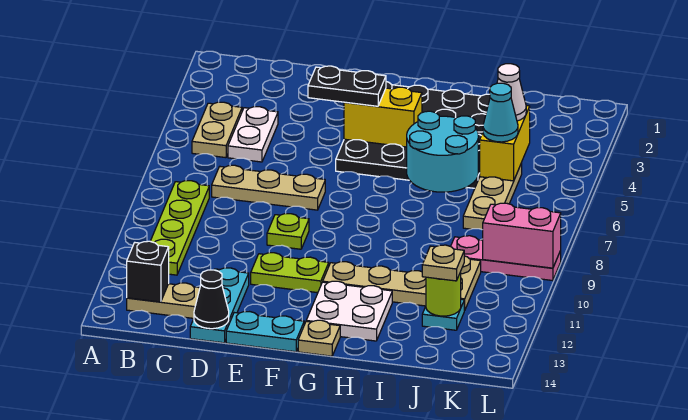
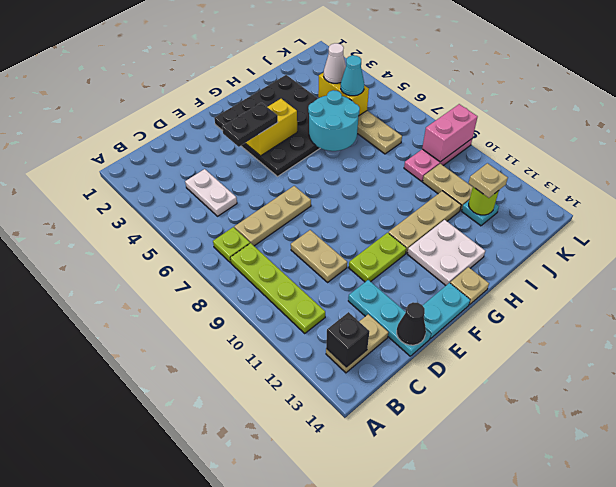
tan 1x2 plate [192,102,242,158] -> tan 1x2 plate moved to [291,230,347,282]
lime 1x1 plate [267,214,309,249] -> lime 1x1 plate moved to [213,227,250,263]

